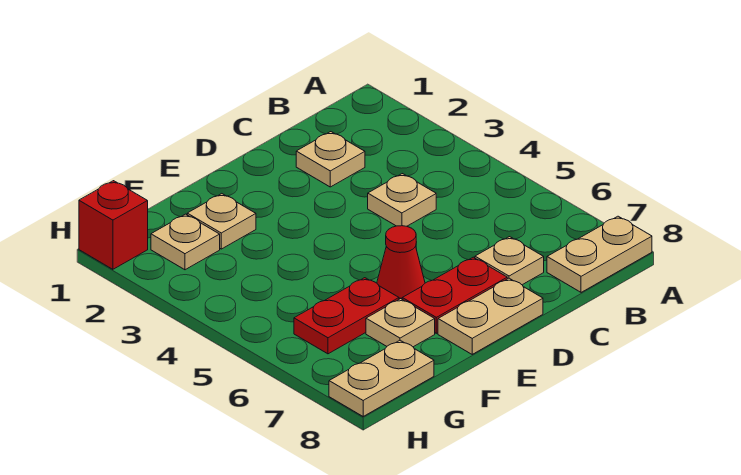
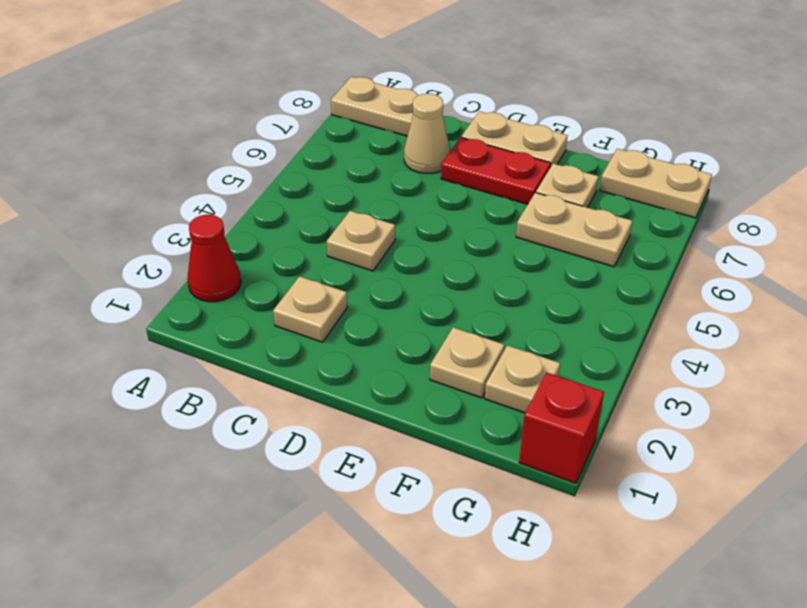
tan 1x1 plate [475,237,544,285] -> tan 1x1 cone [404,94,450,173]
red 1x1 cone [377,226,425,299] -> red 1x1 cone moved to [187,215,241,302]
red 1x2 plate [294,278,399,354] -> tan 1x2 plate [516,193,632,267]

